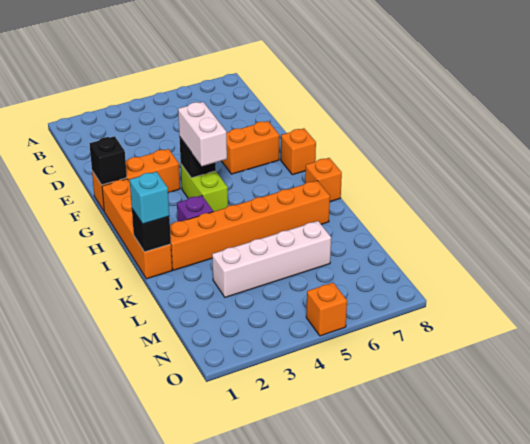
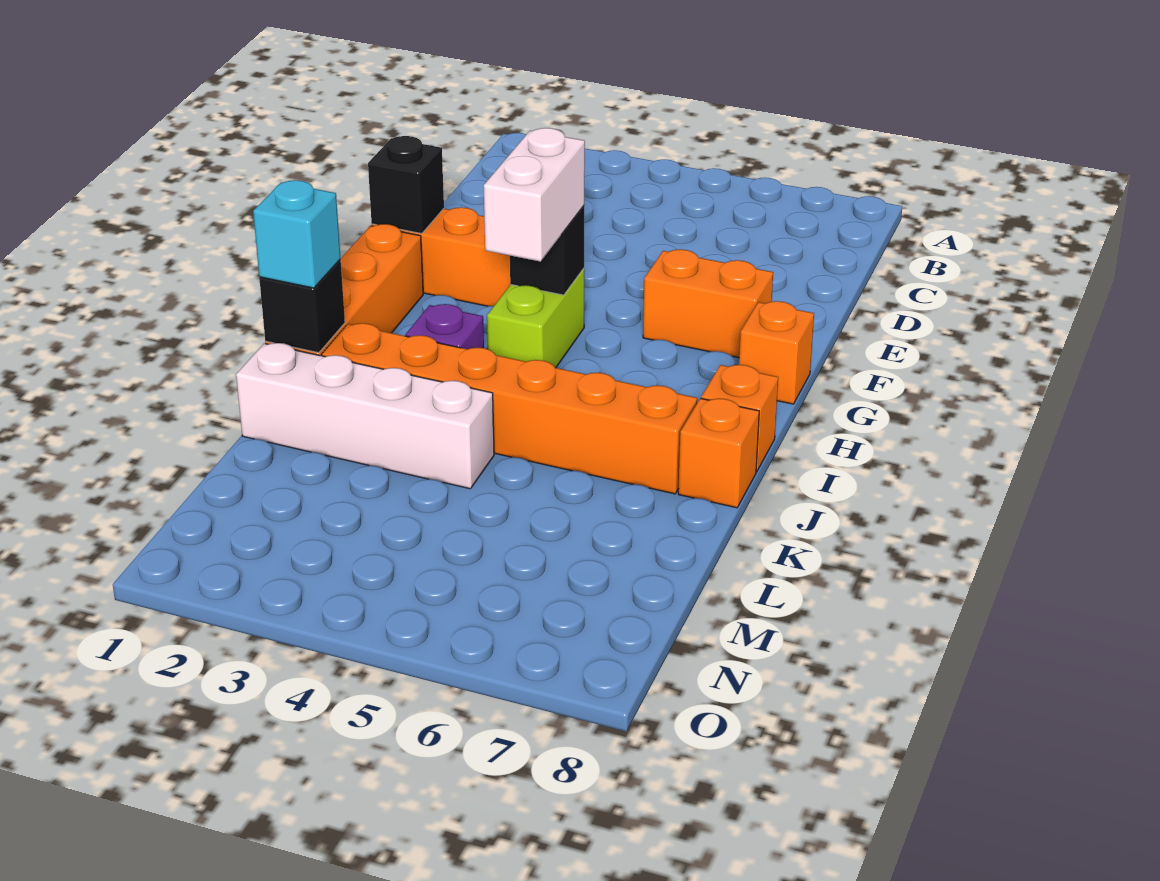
white 1x4 brick [212,221,331,297] -> white 1x4 brick moved to [236,343,494,489]
orange 1x1 brick [306,283,347,336] -> orange 1x1 brick moved to [678,398,759,508]

